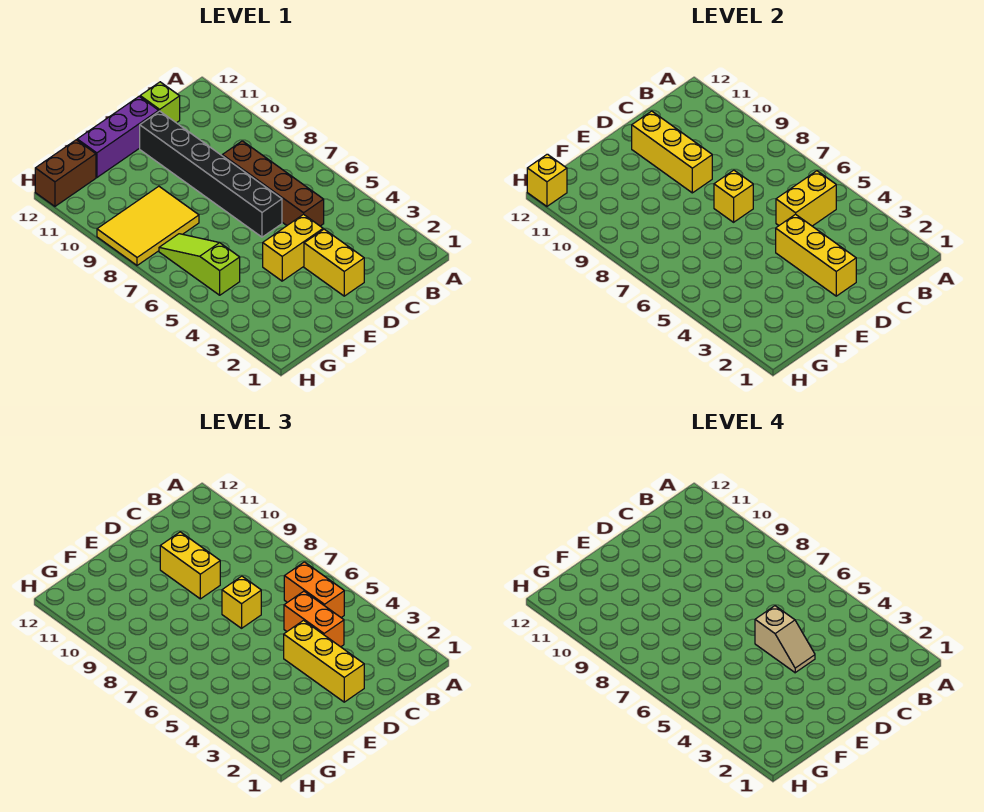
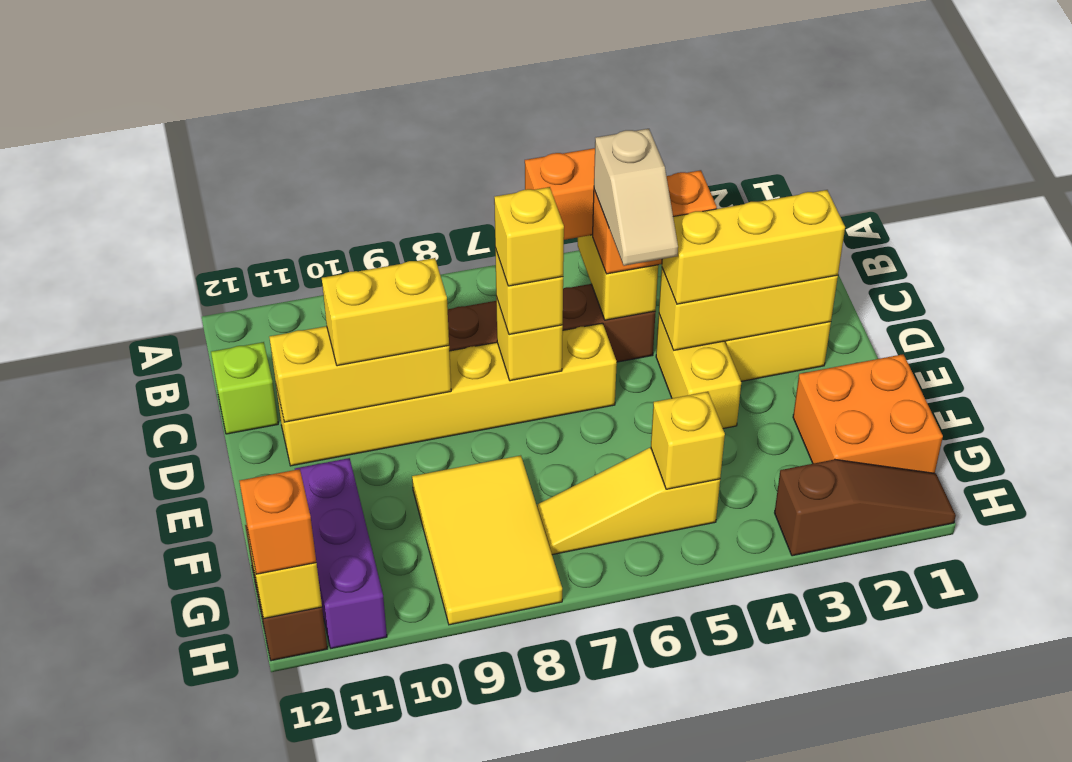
tan 1x2 slope [755,606,815,673] -> tan 1x2 slope turned to [594,129,678,266]
black 1x6 brick [140,111,282,237] -> yellow 1x6 brick [276,323,617,466]
none -> yellow 1x1 brick [494,187,564,286]
purple 1x3 brick [77,96,159,178] -> purple 1x3 brick moved to [295,458,387,648]
none -> orange 2x2 brick [793,354,943,473]
lime 1x3 slope [159,234,240,295] -> yellow 1x3 slope [537,448,720,555]
none -> yellow 1x1 brick [651,392,725,489]
none -> brown 1x3 slope [775,459,956,556]
none -> orange 1x1 brick [239,469,316,574]

